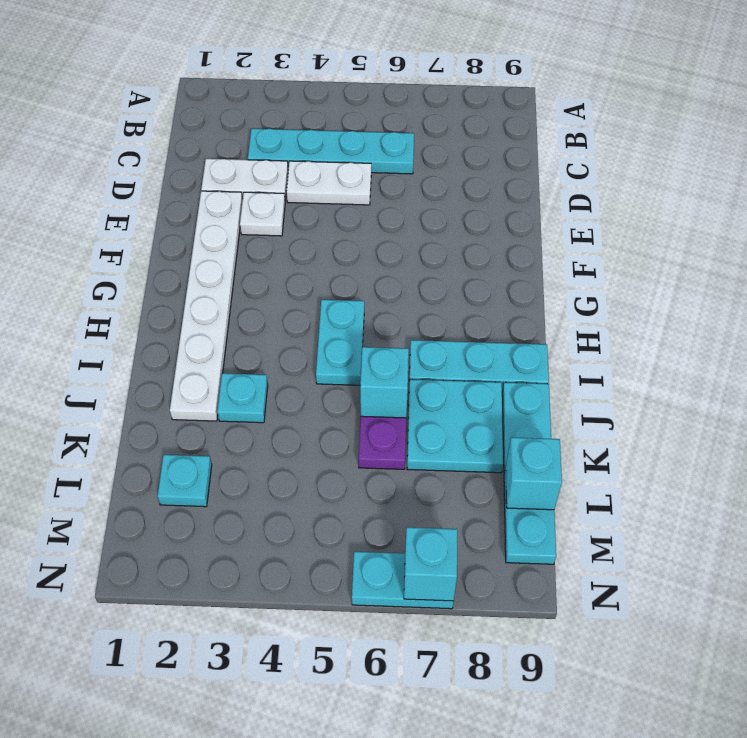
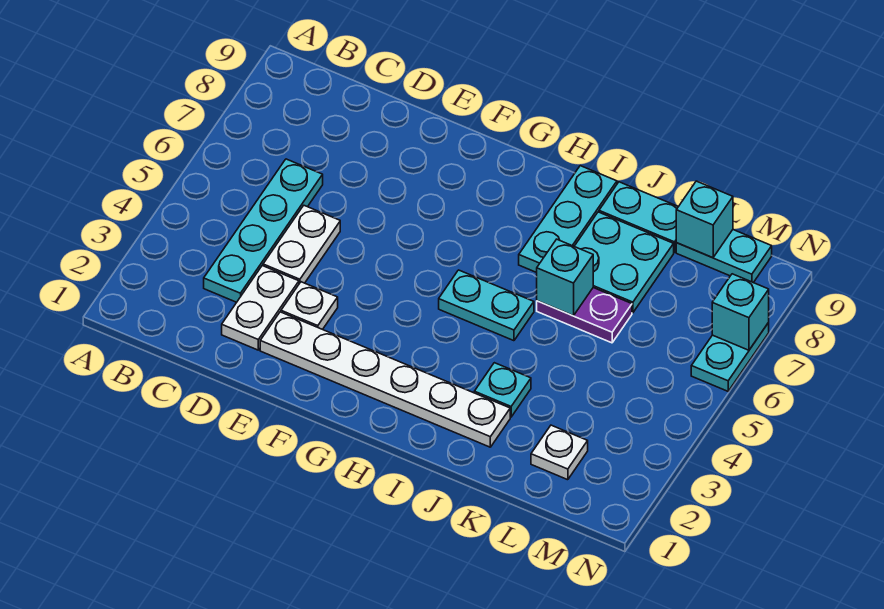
cyan 1x1 plate [157,455,212,507] -> white 1x1 plate [531,425,588,480]

